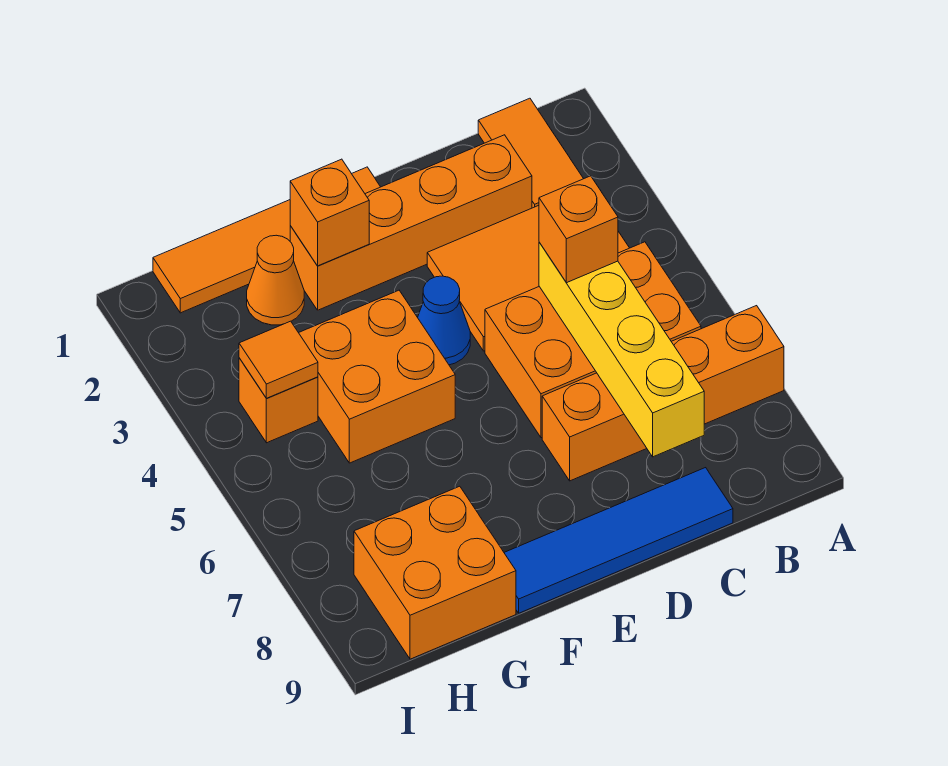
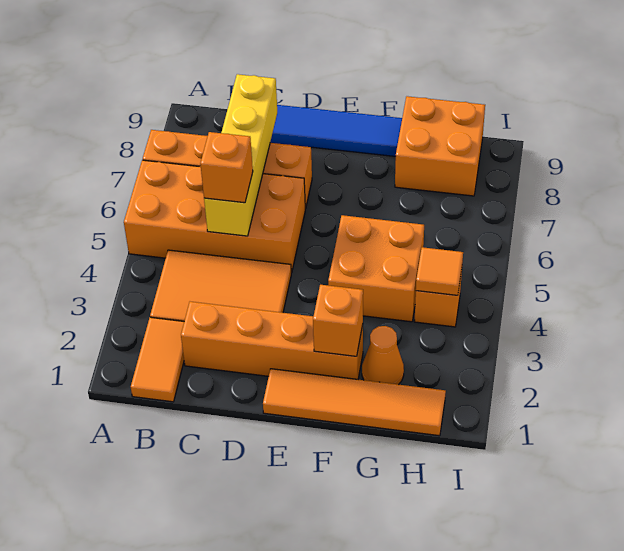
orange 2x3 brick [485,242,701,438] -> orange 2x4 brick [124,160,305,273]
blue 1x1 cone [418,276,470,365] -> none

